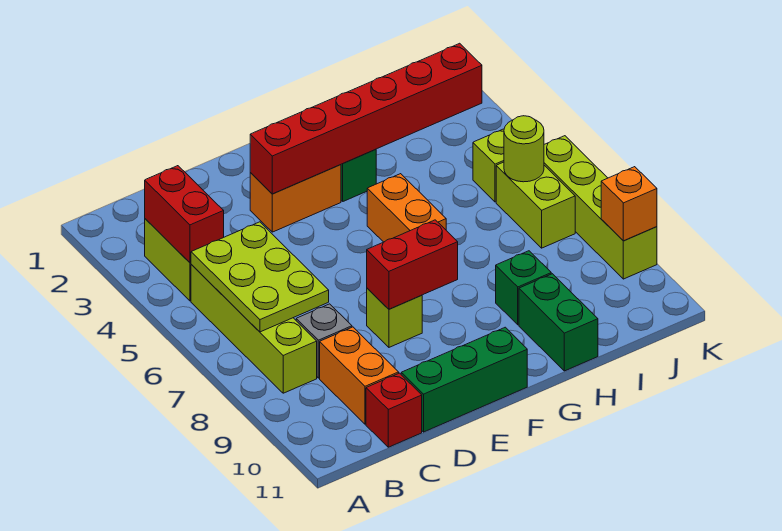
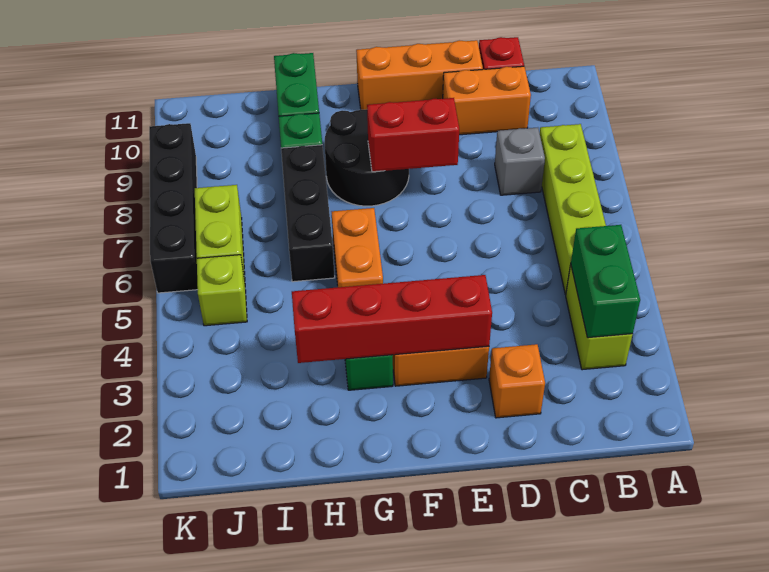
red 1x2 brick [145,166,224,263] -> green 1x2 brick [571,225,640,338]
lime 2x3 plate [191,222,329,332] -> none
orange 1x2 brick [320,327,399,424] -> orange 1x2 brick turned to [443,66,531,135]
green 1x3 brick [401,327,527,432] -> orange 1x3 brick [356,40,483,110]
red 1x6 brick [250,43,482,194] -> red 1x4 brick [292,275,492,363]
lime 1x1 brick [367,288,422,347] -> none
none -> black 2x2 round brick [325,110,409,206]
none -> black 1x3 brick [281,145,335,282]
lime 1x1 round brick [504,116,544,182] -> none
lime 1x4 brick [544,136,657,279] -> black 1x4 brick [149,123,198,293]
orange 1x1 brick [601,167,657,241] -> orange 1x1 brick moved to [489,344,545,418]

